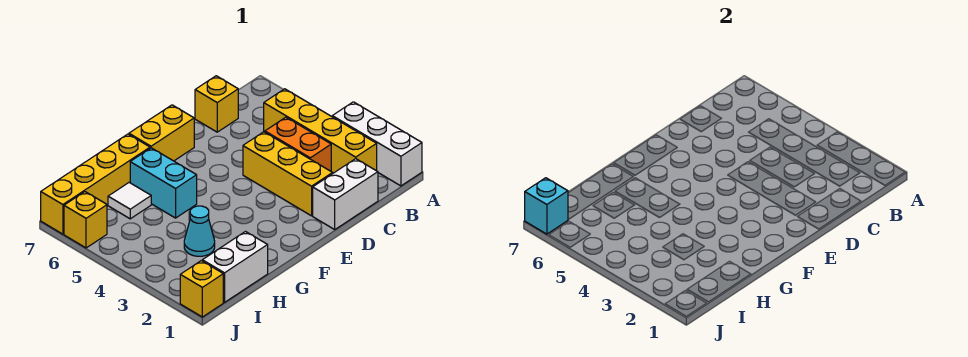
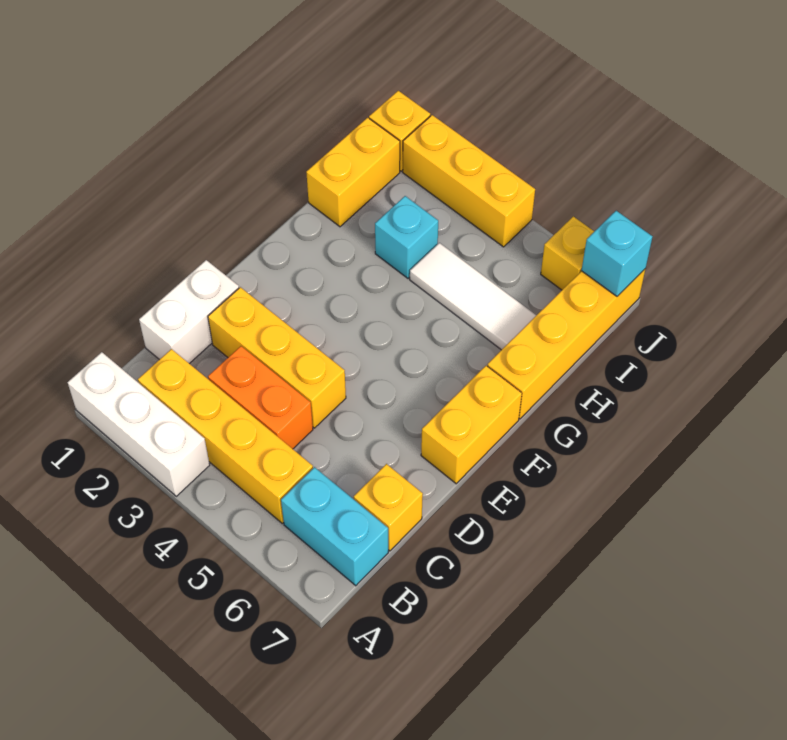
cyan 1x2 brick [130,148,197,218] -> cyan 1x2 brick moved to [281,467,388,586]
white 1x2 brick [202,232,268,302] -> yellow 1x2 brick [306,118,400,227]
cyan 1x1 cone [184,206,215,256] -> cyan 1x1 brick [375,196,438,278]
white 1x1 tile [108,183,151,219] -> white 1x3 tile [410,243,536,350]
none -> yellow 1x3 brick [403,115,535,247]

